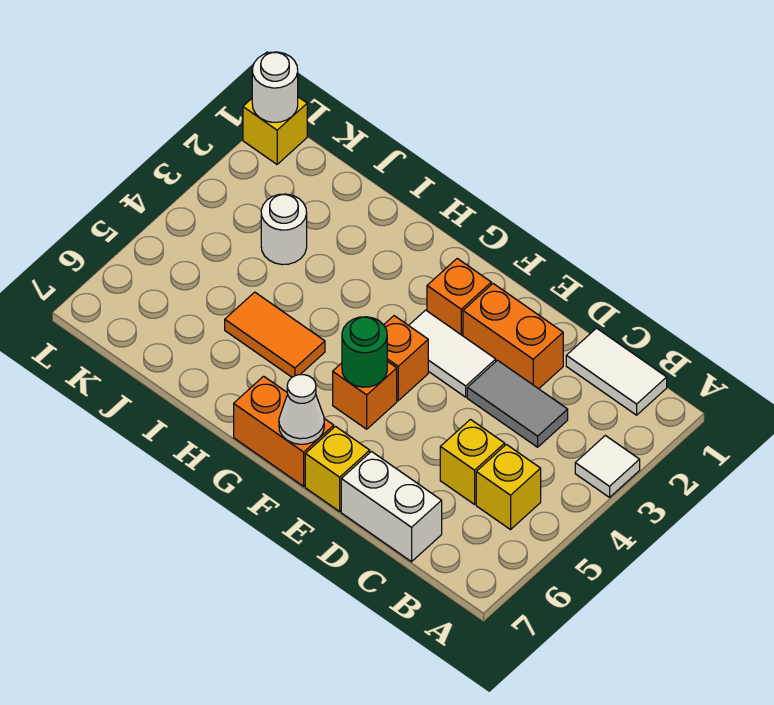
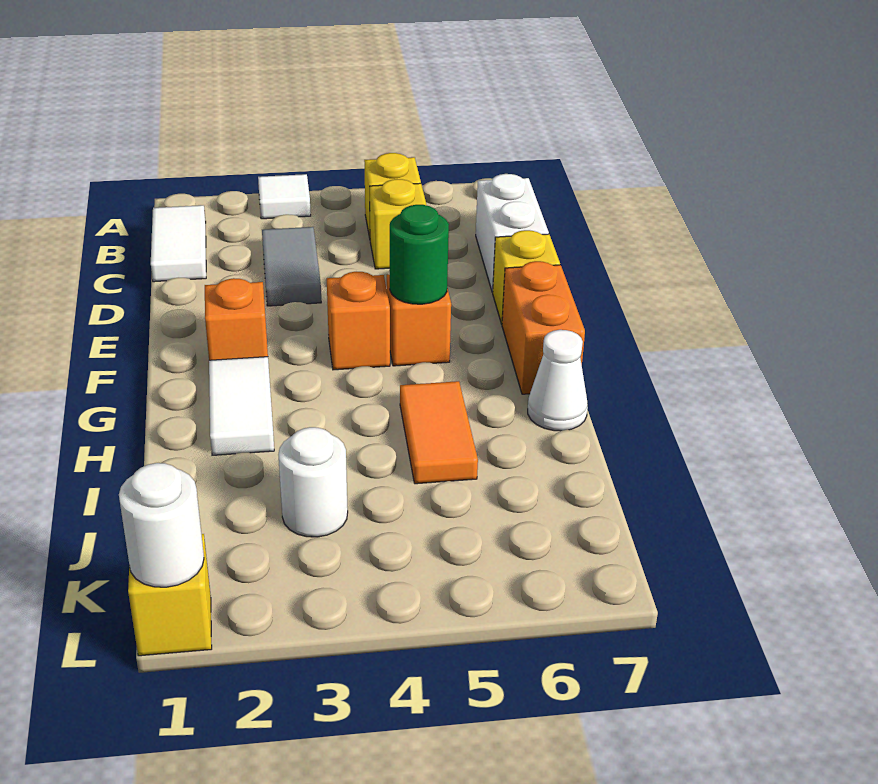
orange 1x2 brick [463,284,563,389] -> none
white 1x2 tile [409,310,496,397] -> white 1x2 tile moved to [209,357,274,455]
white 1x1 cone [279,375,324,444] -> white 1x1 cone moved to [528,330,588,431]

